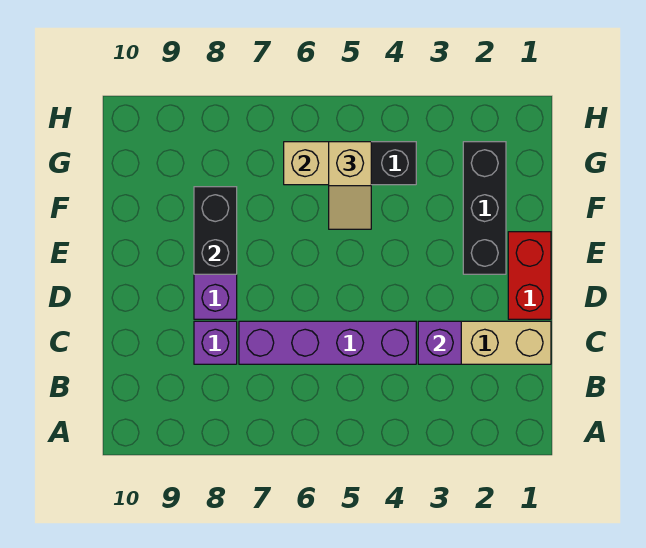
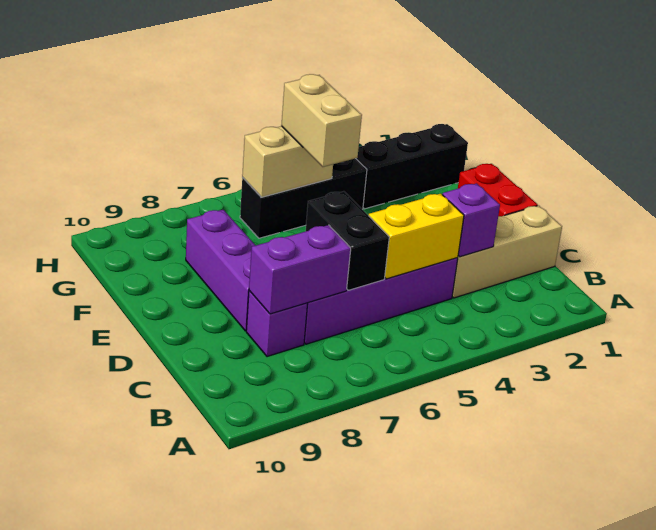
none -> yellow 1x2 brick [369,194,464,279]
none -> purple 1x2 brick [249,225,351,314]
black 1x3 brick [463,142,506,274] -> black 1x3 brick turned to [356,124,468,209]
black 1x2 brick [194,187,237,274] -> black 1x2 brick moved to [306,191,389,290]
tan 1x2 slope [329,142,371,229] -> tan 1x2 brick [281,74,362,167]

